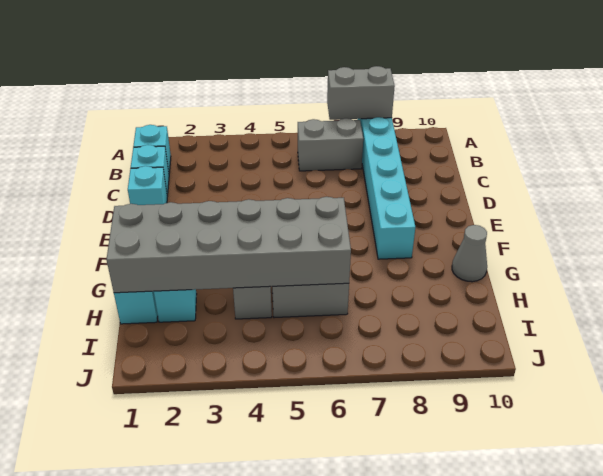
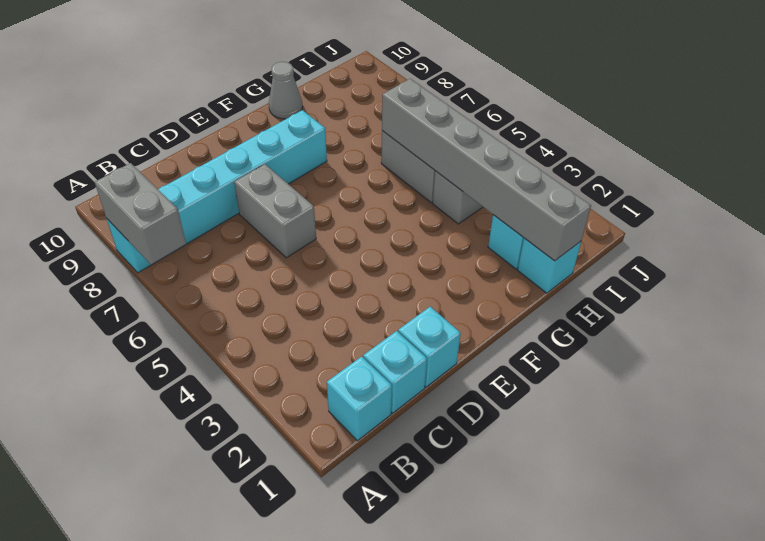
grey 1x2 brick [298,118,363,171] -> grey 1x2 brick moved to [234,164,316,258]
grey 2x6 brick [106,197,351,293] -> grey 1x6 brick [382,79,591,261]

